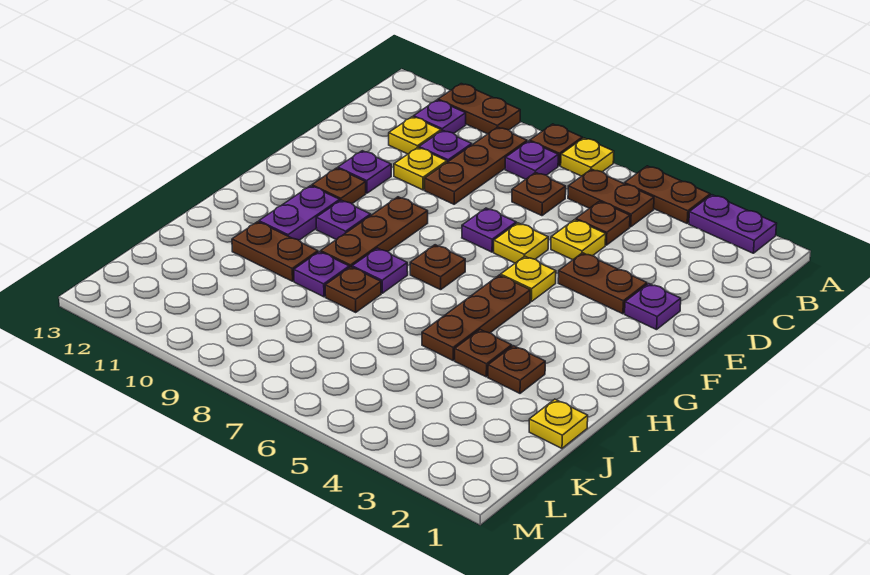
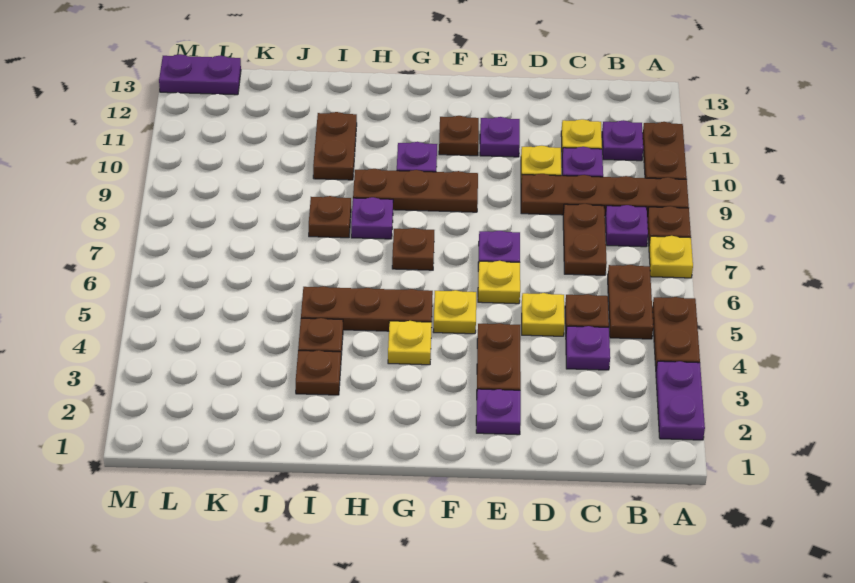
brown 1x3 plate [425,127,527,204] -> brown 1x4 plate [521,174,689,217]
brown 1x1 plate [512,172,566,216] -> brown 1x2 plate [563,204,607,275]
purple 1x2 plate [259,186,340,240] -> purple 1x2 plate moved to [159,54,241,95]
purple 1x1 plate [294,252,349,297] -> purple 1x1 plate moved to [566,326,610,370]
yellow 1x1 plate [529,399,588,448] -> yellow 1x1 plate moved to [388,321,432,365]

